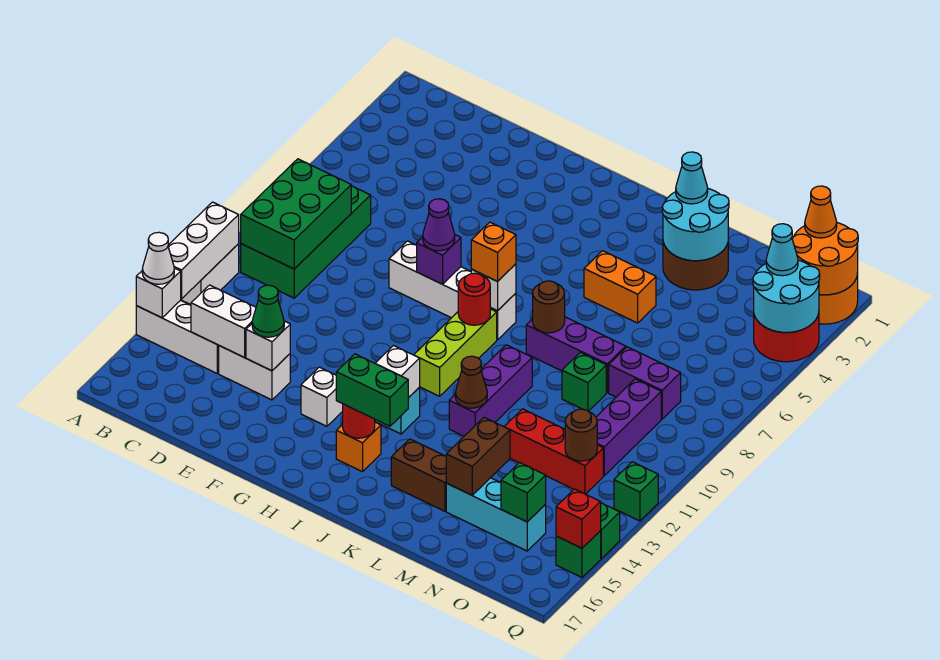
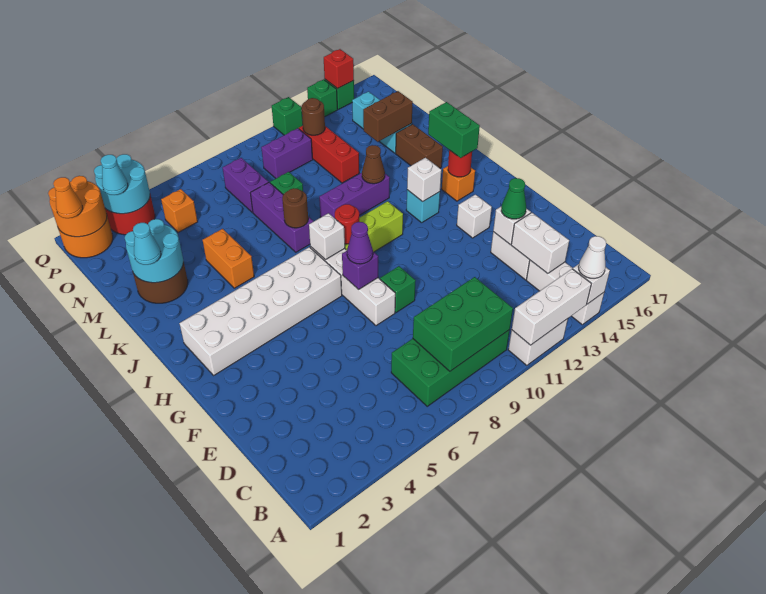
none -> white 2x6 brick [179,247,342,375]
orange 1x1 brick [471,222,516,281] -> orange 1x1 brick moved to [161,189,198,232]
purple 1x3 brick [596,379,661,475] -> purple 1x2 brick [261,128,313,178]
green 1x1 brick [501,463,546,522] -> green 1x1 brick moved to [380,266,416,313]

